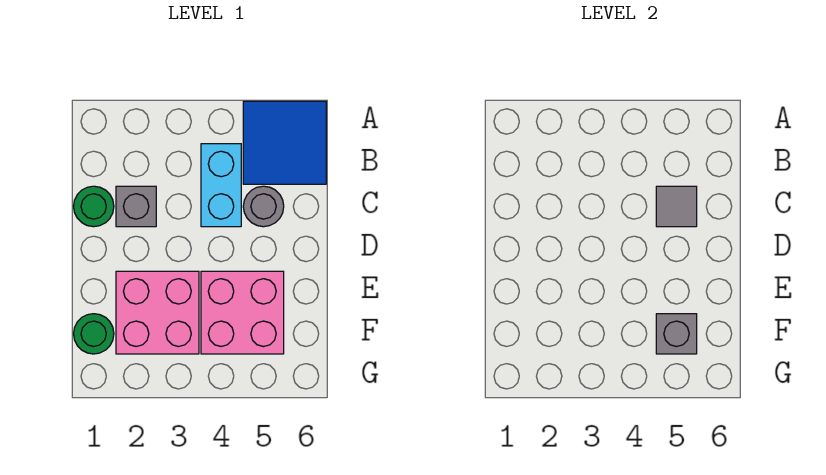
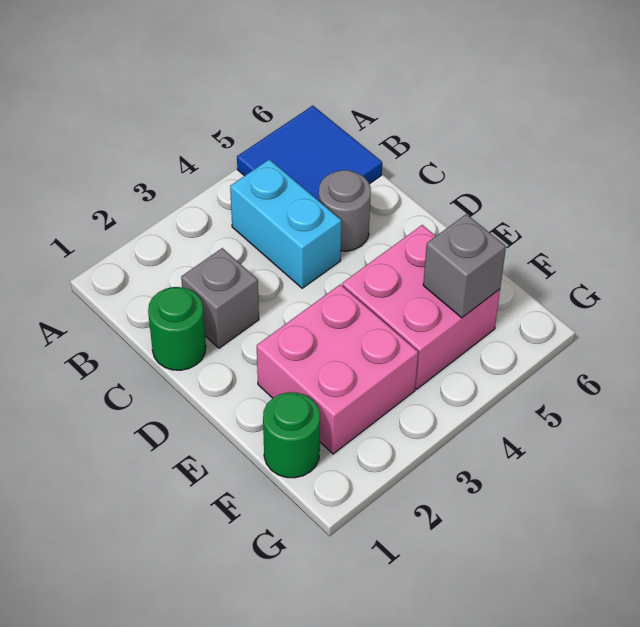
grey 1x1 tile [656,186,697,227] -> none

